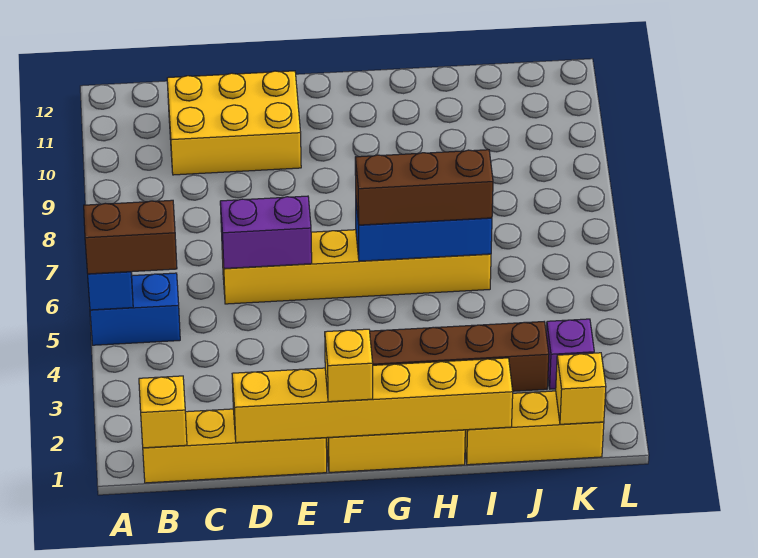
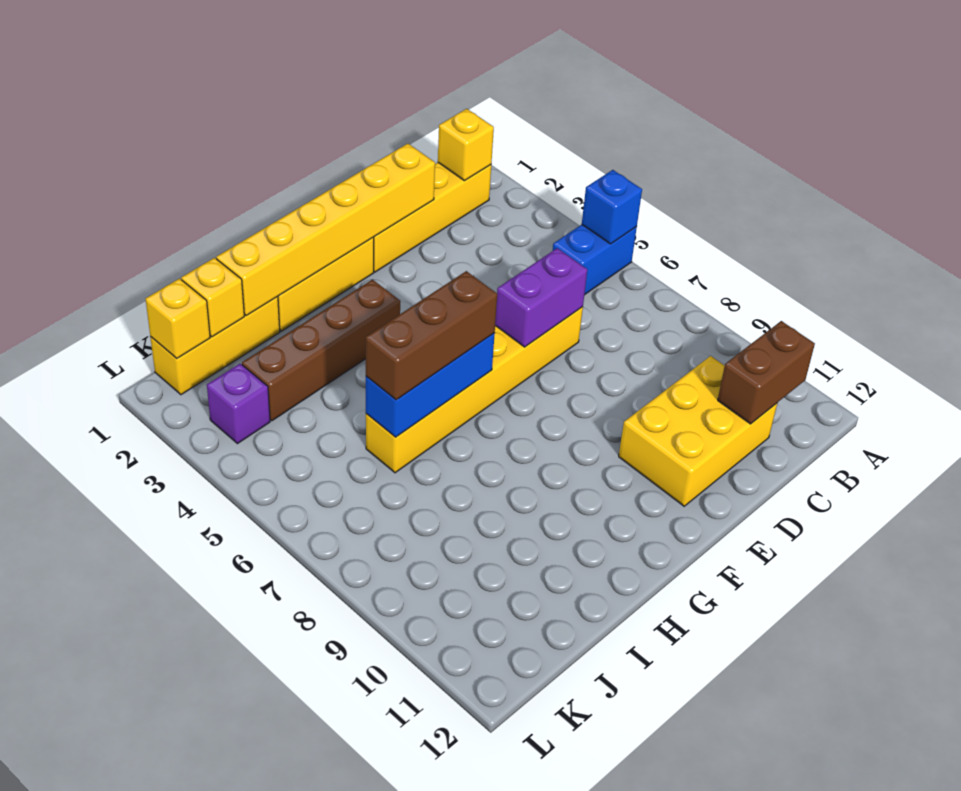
brown 1x2 brick [84,200,177,274] -> brown 1x2 brick moved to [718,321,815,424]
yellow 1x1 brick [325,329,373,402] -> yellow 1x1 brick moved to [181,258,244,337]

